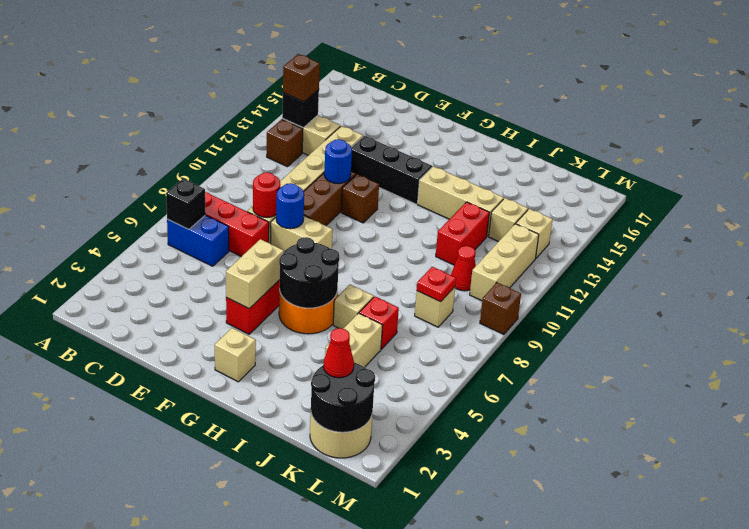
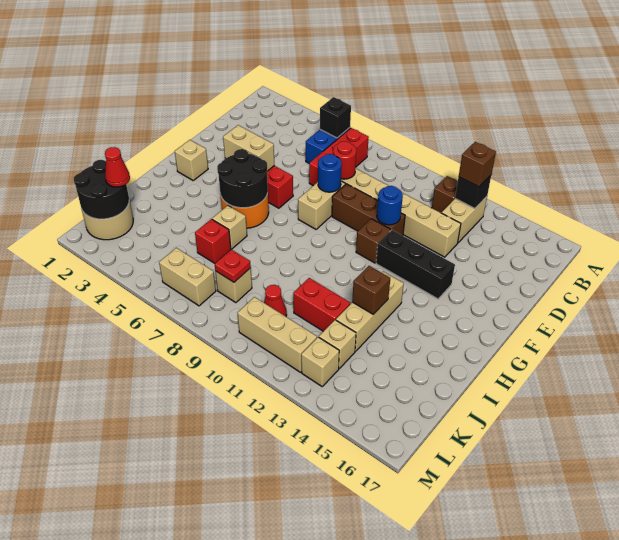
black 1x3 brick [351,136,432,204] -> black 1x3 brick turned to [376,230,455,299]
tan 1x2 brick [325,313,383,367] -> tan 1x2 brick moved to [159,248,216,306]
brown 1x1 brick [480,283,521,335] -> brown 1x1 brick moved to [352,266,390,314]

